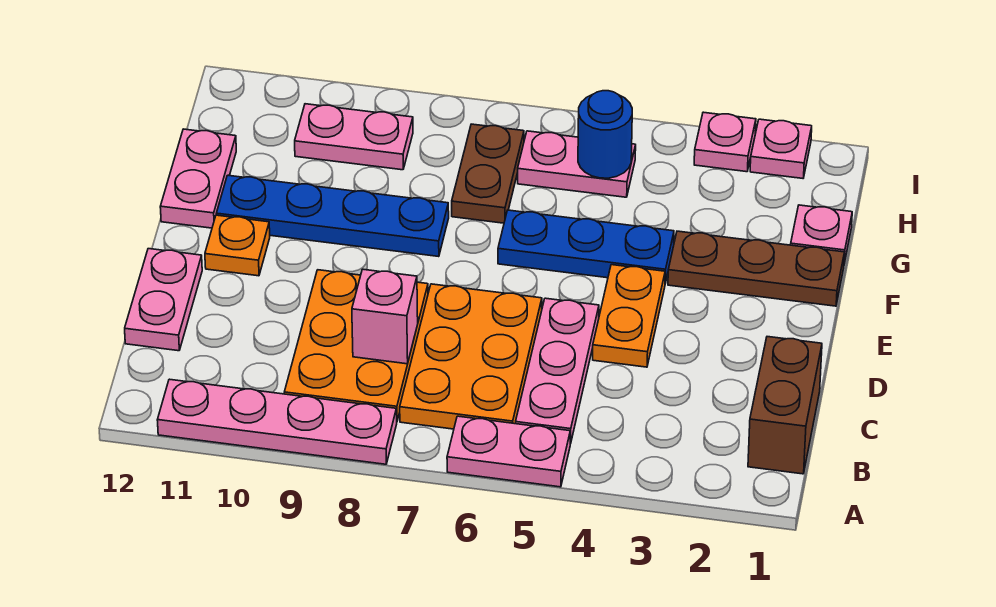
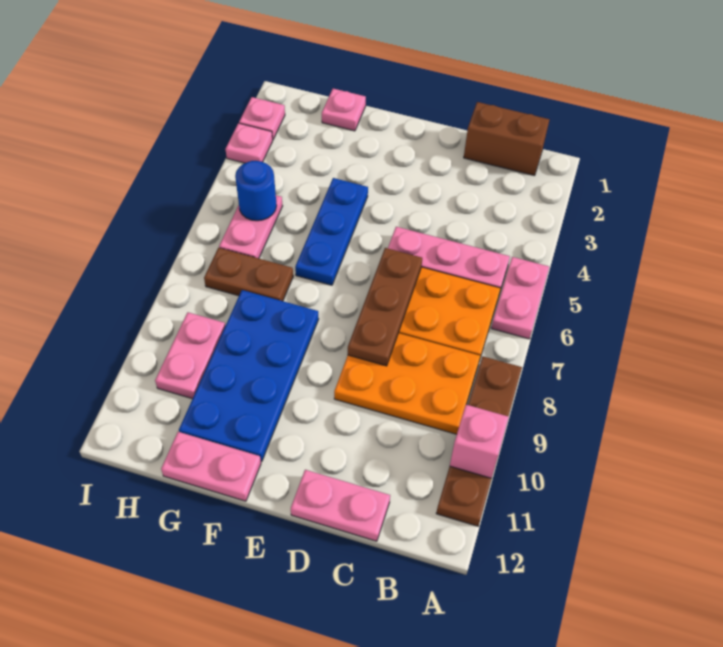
pink 1x4 plate [157,379,397,464] -> brown 1x4 plate [436,356,522,526]
pink 1x1 brick [352,269,418,364] -> pink 1x1 brick moved to [450,405,509,478]
orange 1x2 plate [593,265,665,367] -> none
orange 1x1 plate [205,215,270,276] -> none
brown 1x3 plate [668,231,845,306] -> brown 1x3 plate moved to [348,248,422,366]
blue 1x4 plate [216,175,449,257] -> blue 2x4 plate [179,290,319,462]

